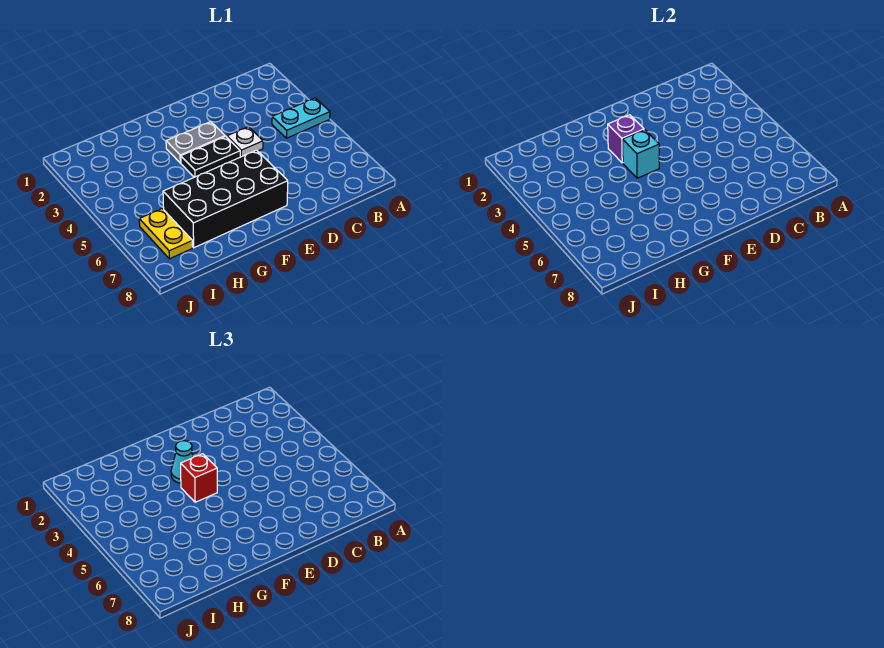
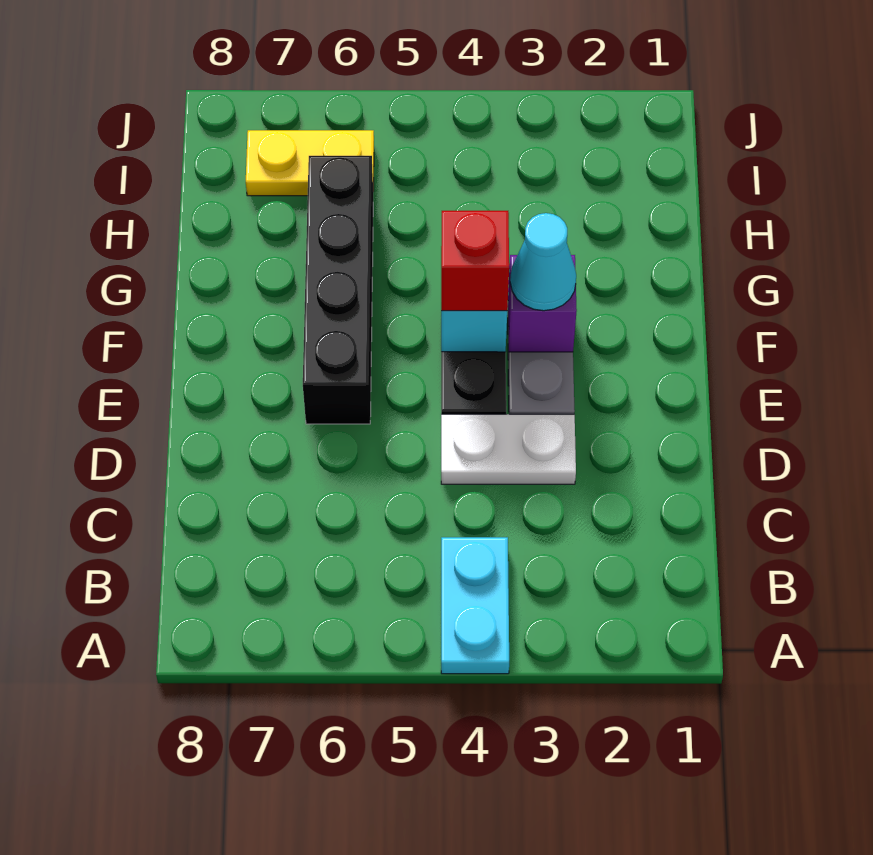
white 1x1 plate [227,127,263,157] -> white 1x2 plate [441,414,576,484]
black 2x4 brick [163,150,288,248] -> black 1x4 brick [303,156,373,424]

